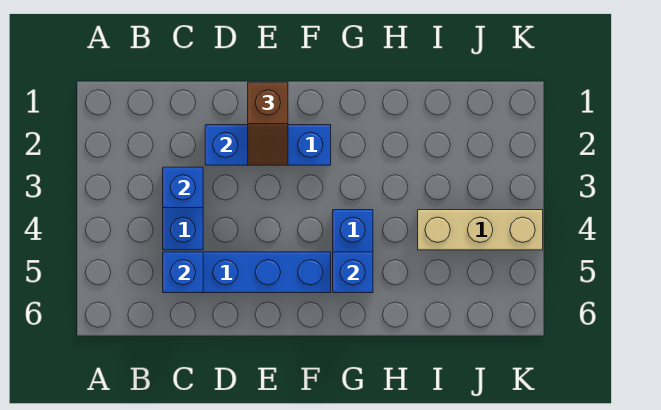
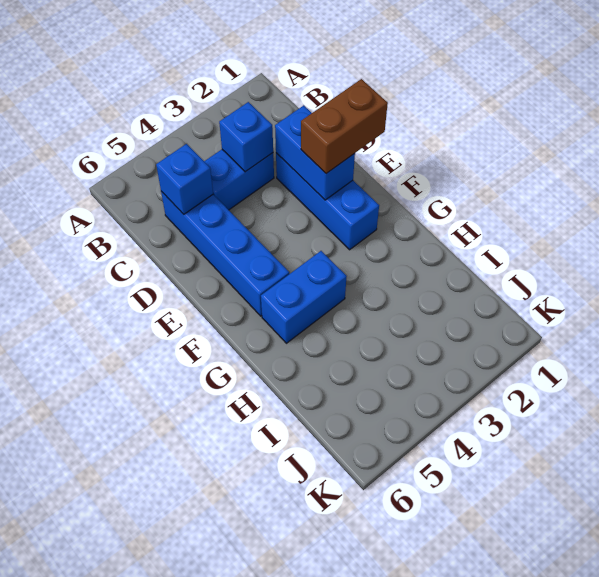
brown 1x2 slope [248,82,288,165] -> brown 1x2 brick [301,79,388,174]
blue 1x1 brick [333,252,373,293] -> none
tan 1x3 brick [418,210,543,250] -> none

